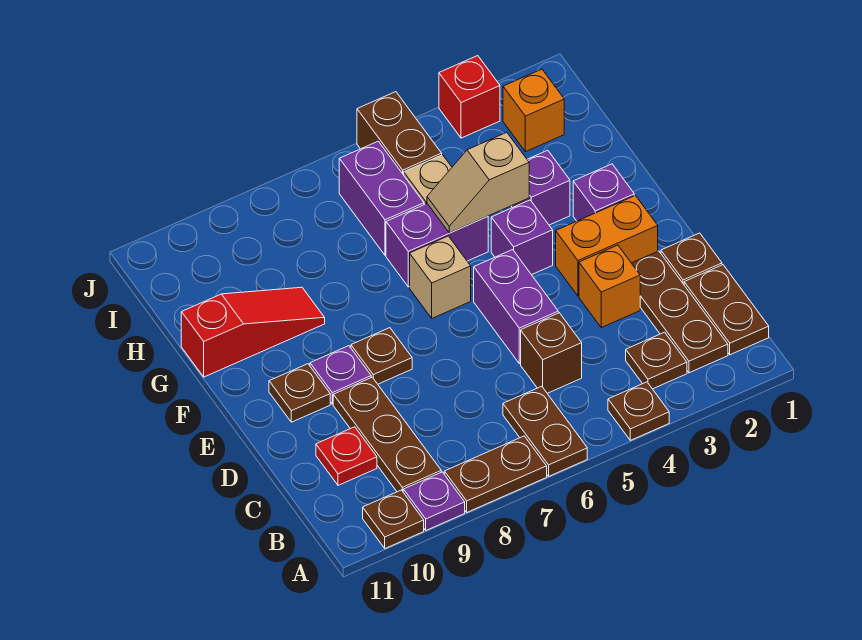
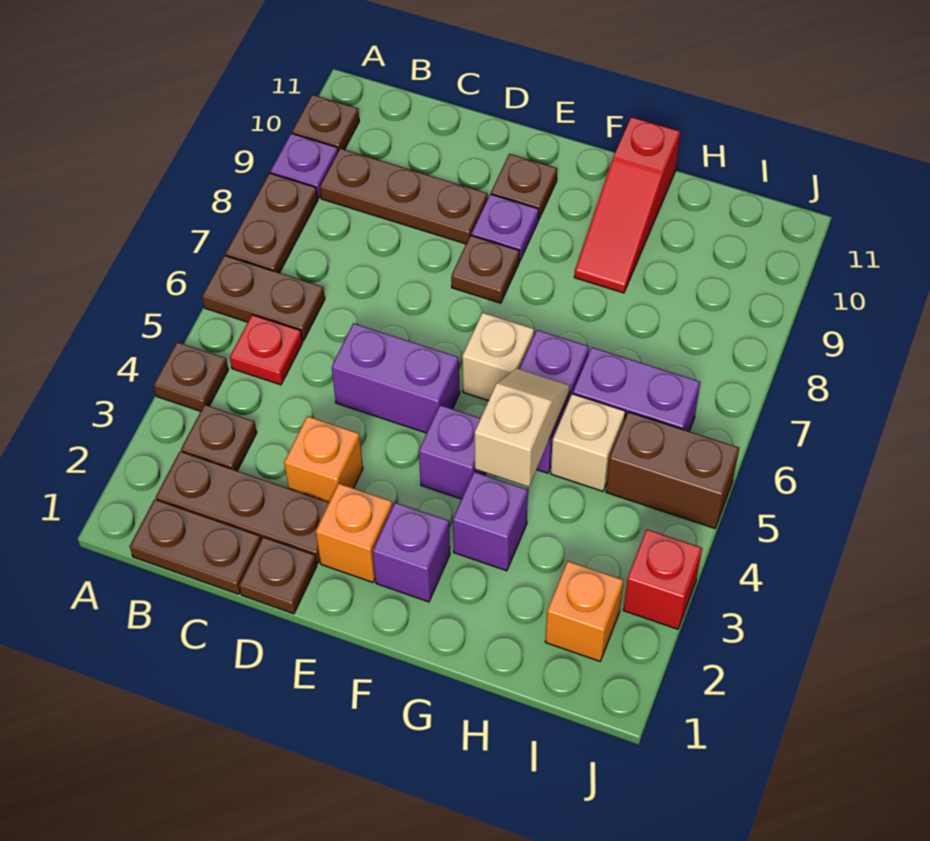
brown 1x1 brick [521,313,582,393] -> none
red 1x1 plate [316,427,377,485] -> red 1x1 plate moved to [230,315,303,385]
orange 1x2 brick [556,196,658,296] -> orange 1x1 brick [316,484,393,582]

